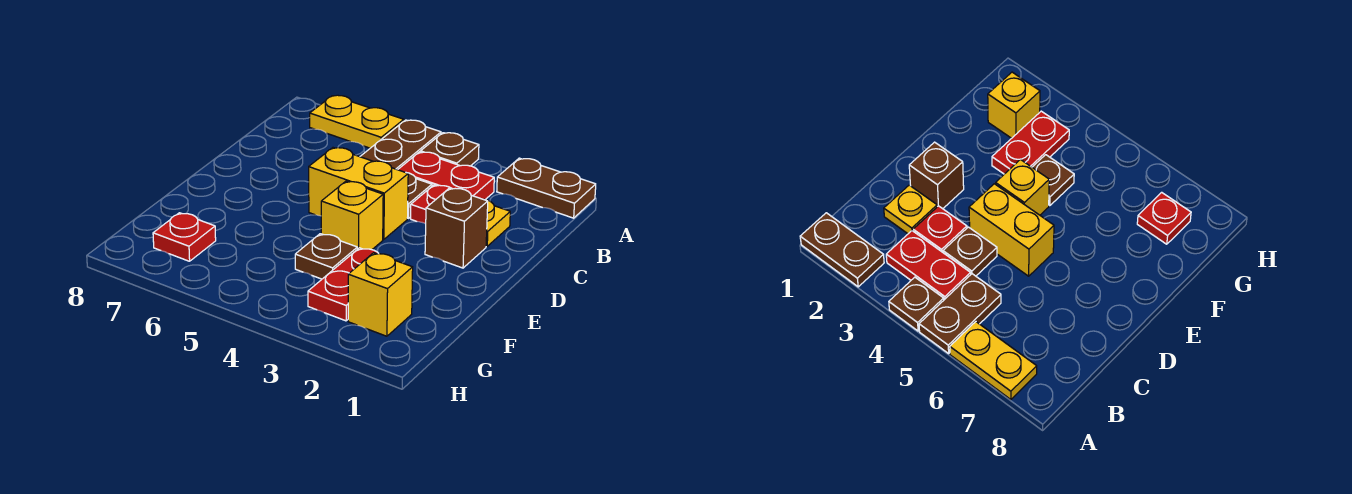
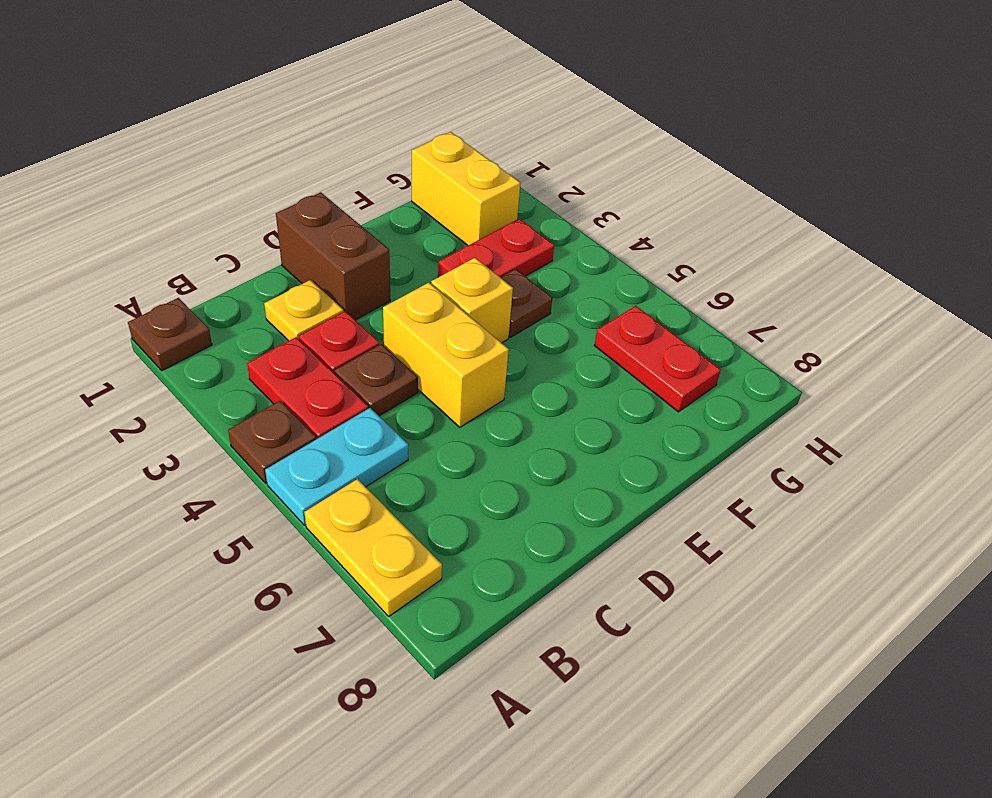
brown 1x2 plate [497,158,596,218] -> brown 1x1 plate [128,298,212,371]
brown 1x2 plate [360,120,441,170] -> cyan 1x2 plate [265,408,408,525]
brown 1x1 brick [425,188,488,268] -> brown 1x2 brick [276,192,390,320]
yellow 1x1 brick [348,253,413,336] -> yellow 1x2 brick [412,132,520,246]
red 1x1 plate [153,213,216,261] -> red 1x2 plate [594,306,721,412]

